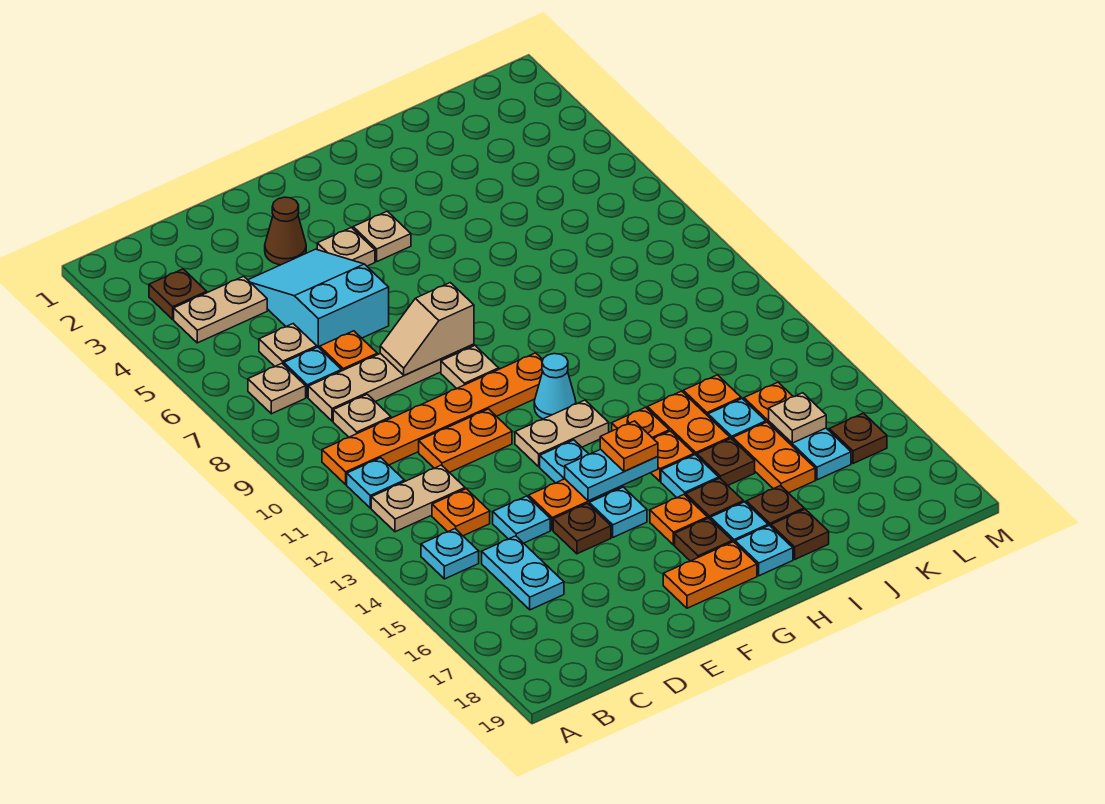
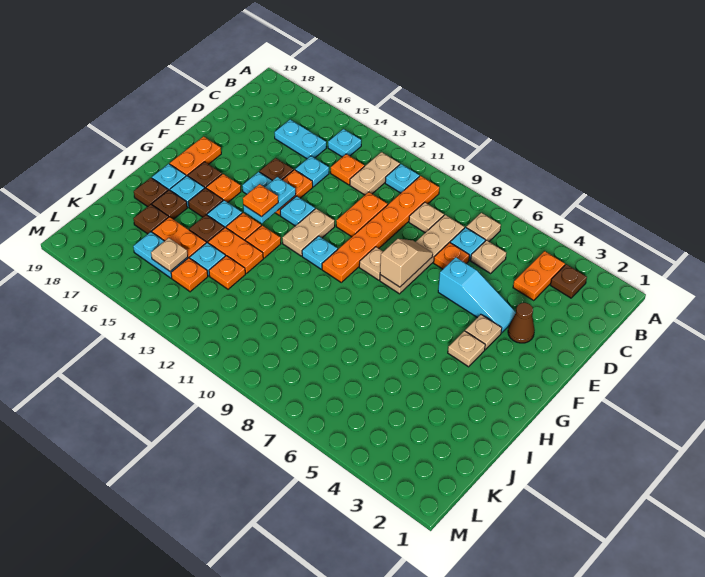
tan 1x2 plate [174,276,267,343] -> orange 1x2 plate [513,251,565,300]
cyan 2x3 slope [248,249,389,348] -> cyan 1x3 slope [438,257,516,333]
cyan 1x1 cone [534,354,576,419] -> cyan 1x1 plate [302,236,338,269]
brown 1x1 plate [829,413,887,463] -> brown 1x1 plate moved to [133,205,169,234]

